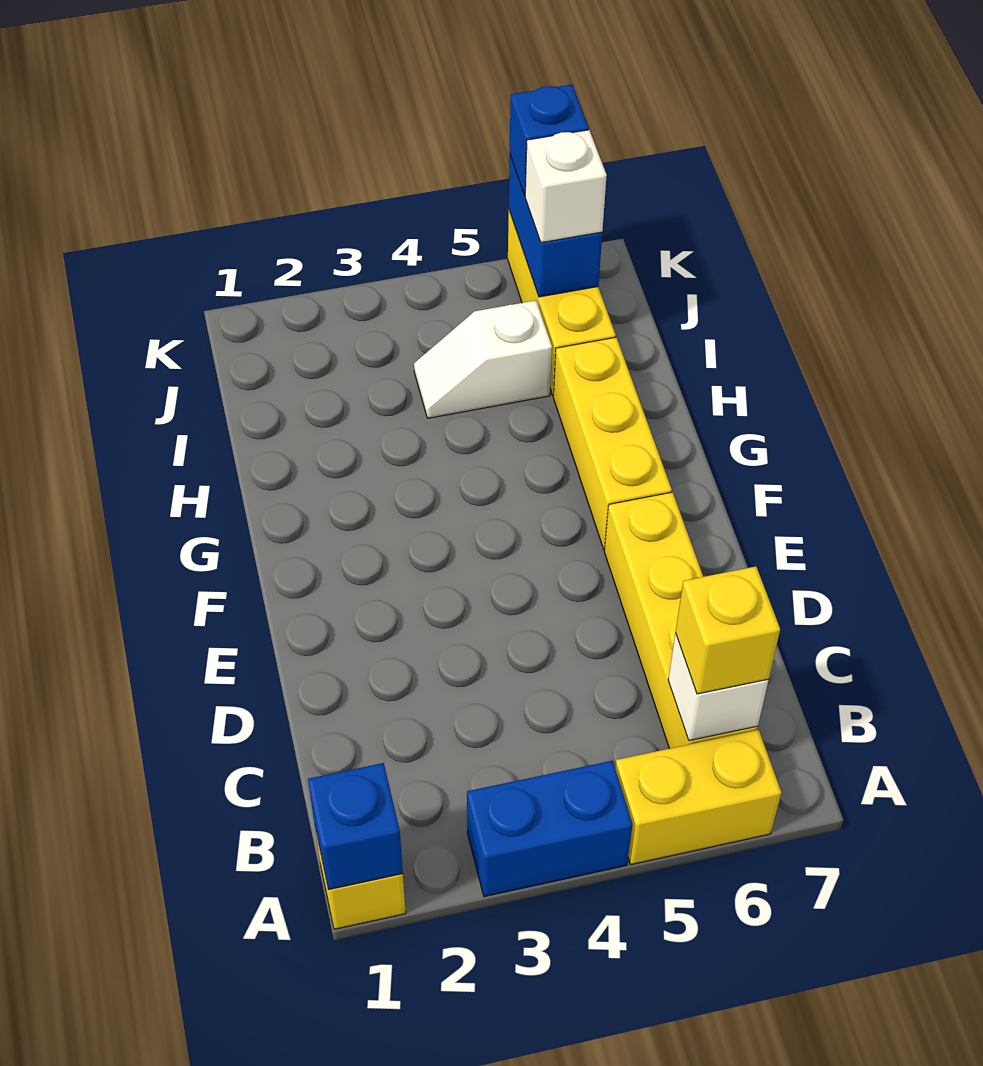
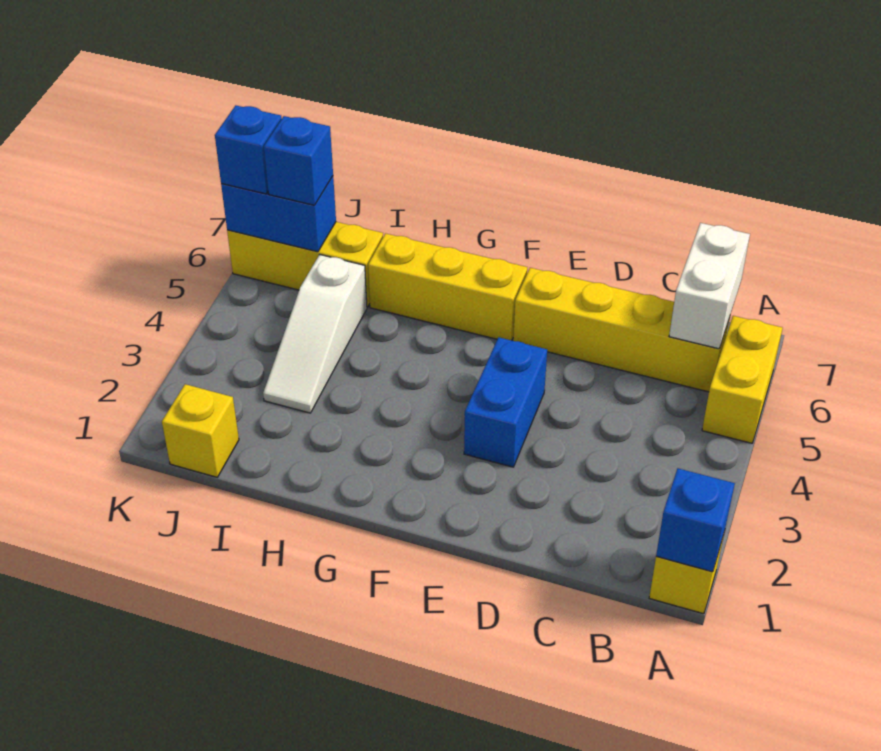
blue 1x2 brick [467,761,632,897] -> blue 1x2 brick moved to [464,337,547,467]
white 1x1 brick [668,633,768,741] -> white 1x2 brick [669,223,750,349]
yellow 1x1 brick [676,566,780,694] -> yellow 1x1 brick moved to [162,384,239,477]
white 1x2 slope [414,301,552,418] -> white 1x3 slope [263,255,367,413]
white 1x1 brick [525,130,607,243] -> blue 1x1 brick [264,116,333,205]

